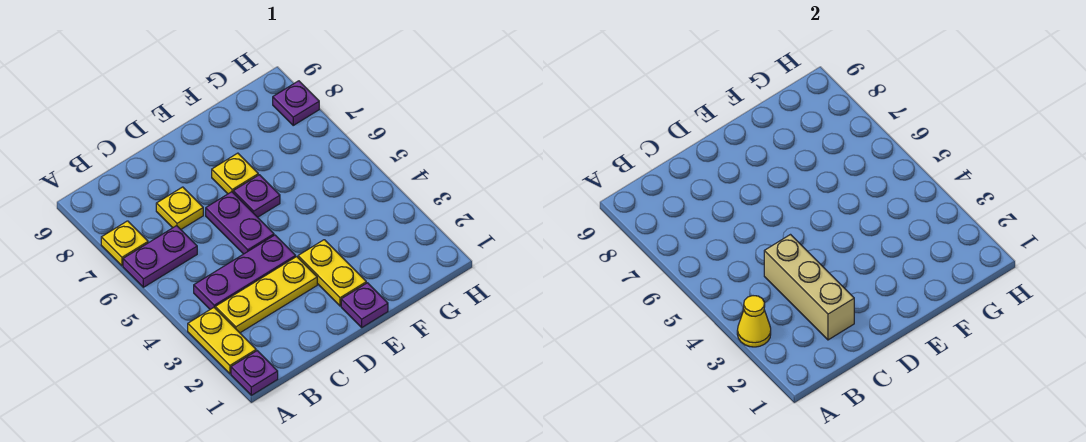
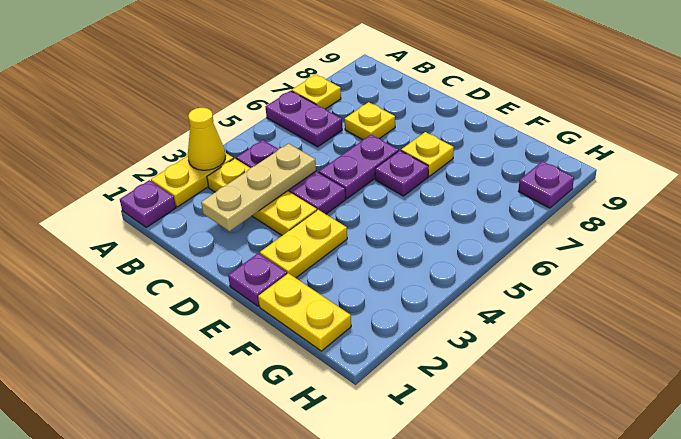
tan 1x3 brick [764,235,854,340] -> tan 1x3 plate [201,144,316,231]
none -> yellow 1x2 plate [258,273,351,351]

